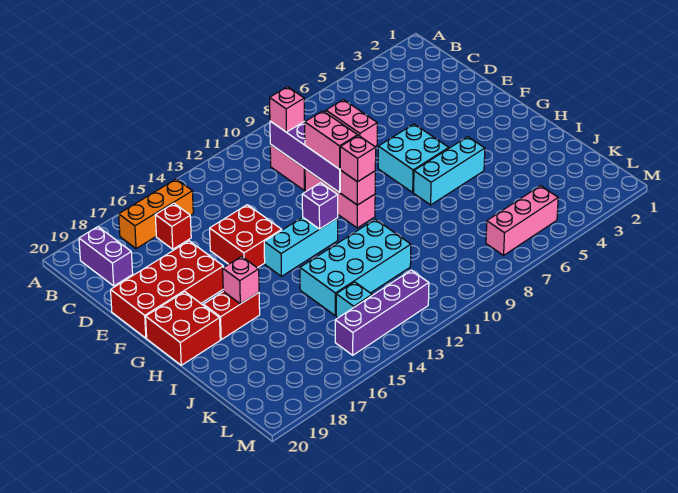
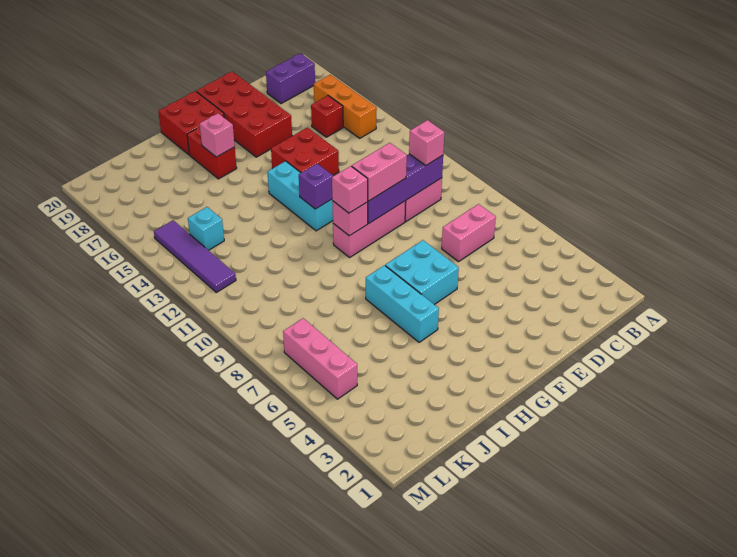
cyan 2x4 brick [300,219,411,316] -> none
purple 1x4 brick [335,270,429,355] -> purple 1x4 tile [154,220,236,292]

